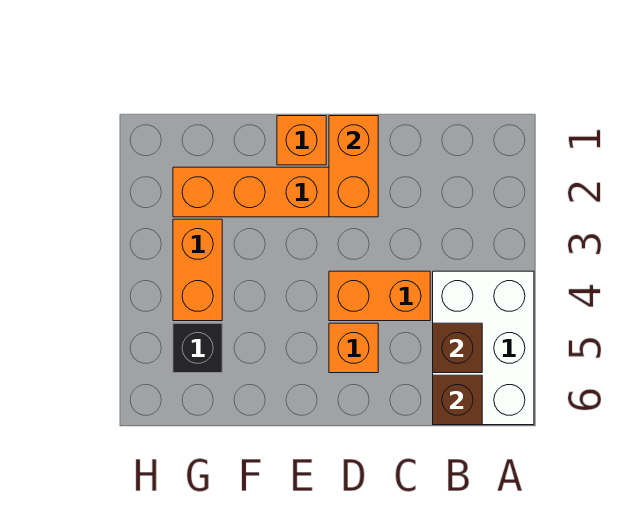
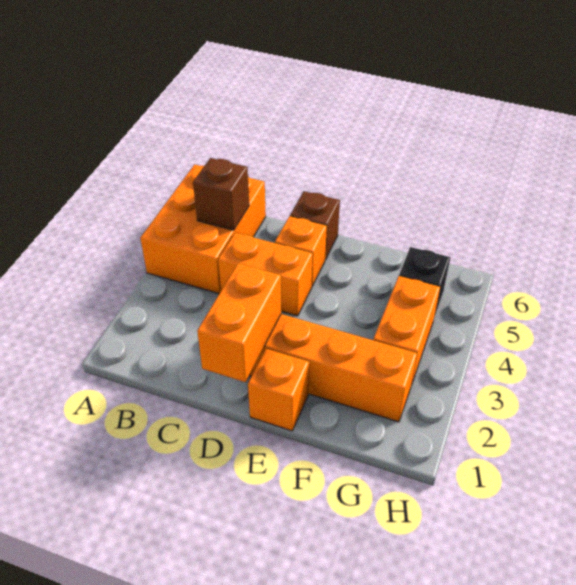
white 2x3 brick [433,271,534,425] -> orange 2x3 brick [141,164,266,293]
brown 1x1 brick [433,375,482,425] -> brown 1x1 brick moved to [290,191,340,260]

